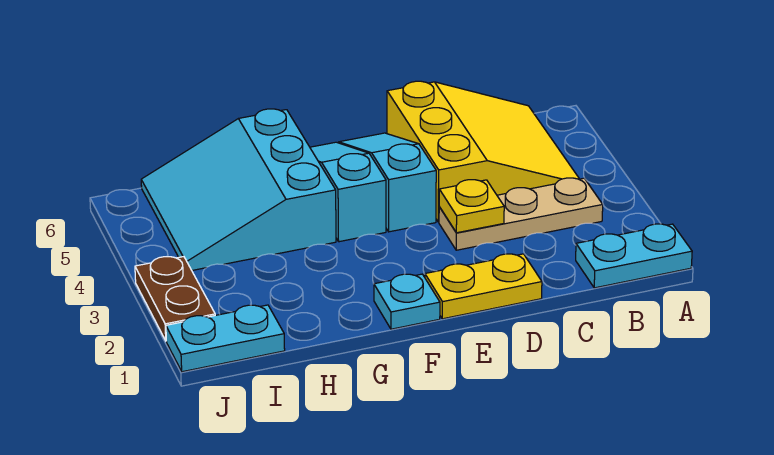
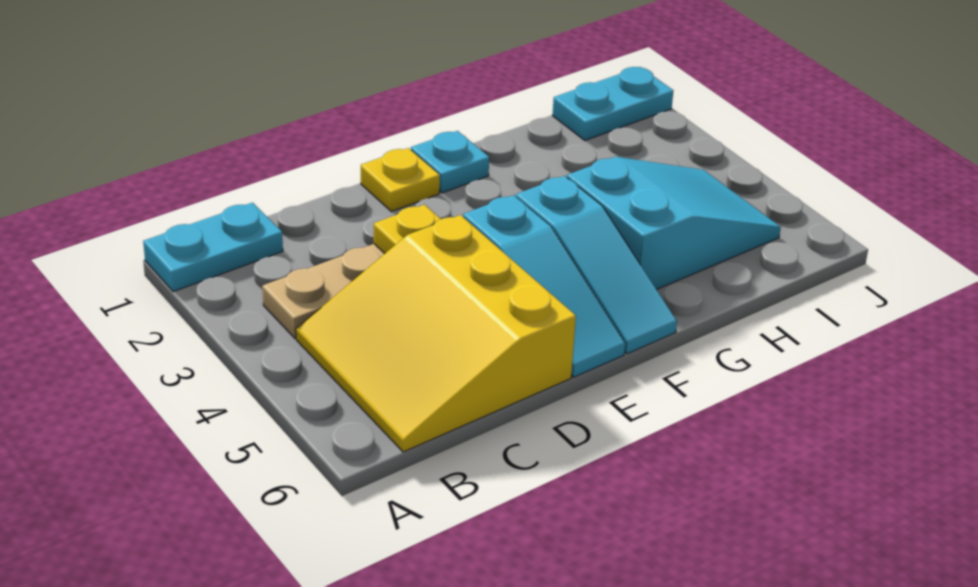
yellow 1x2 plate [425,254,542,319] -> yellow 1x1 plate [361,148,440,212]
cyan 3x3 slope [141,109,336,270] -> cyan 2x3 slope [567,157,781,289]
brown 1x2 plate [135,257,215,340] -> none

